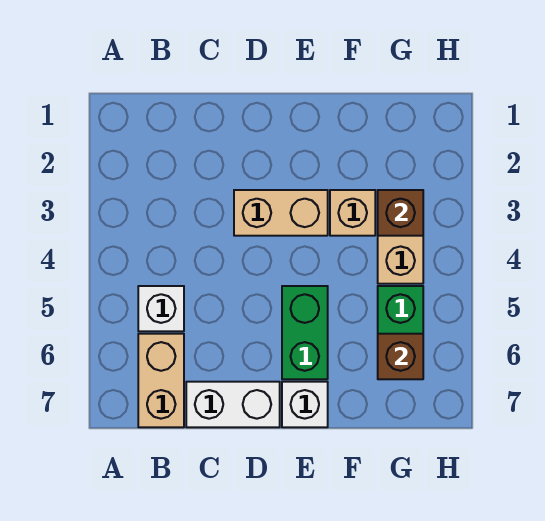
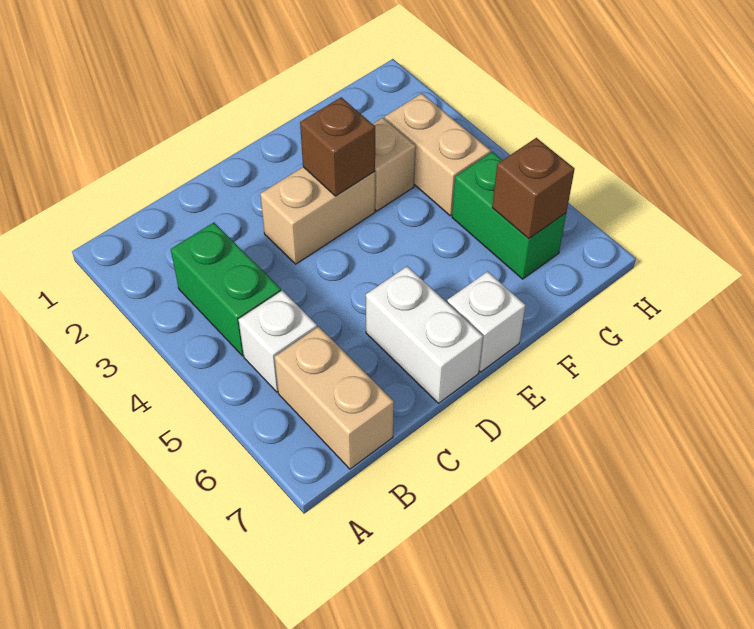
white 1x2 brick [186,382,280,427] -> white 1x2 brick turned to [366,266,483,403]
green 1x2 brick [282,286,328,379] -> green 1x2 brick moved to [171,222,281,356]
brown 1x1 brick [378,190,423,236] -> brown 1x1 brick moved to [300,97,375,196]

